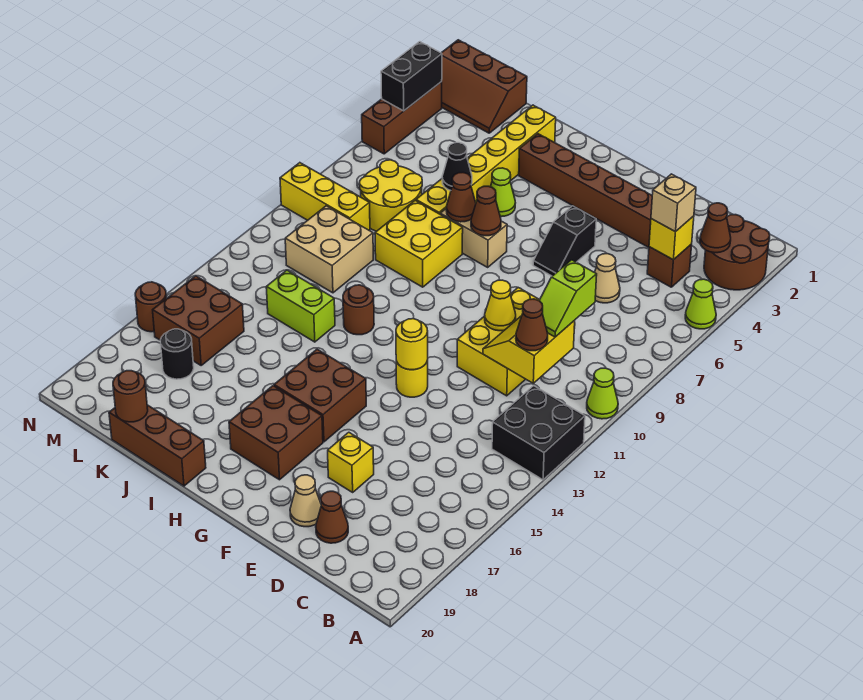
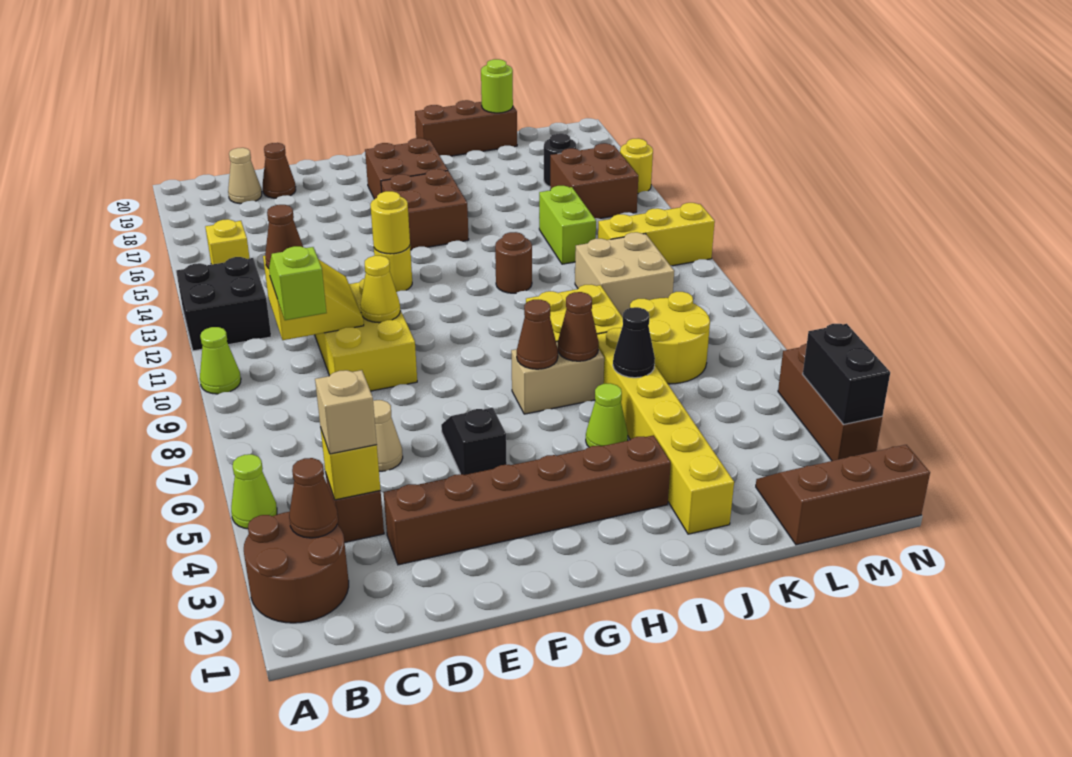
yellow 1x1 brick [328,432,374,492] -> yellow 1x1 brick moved to [205,219,250,265]
tan 1x1 cone [290,475,321,527] -> tan 1x1 cone moved to [228,148,262,204]
lime 1x2 brick [266,270,335,342] -> lime 1x2 brick turned to [539,186,596,264]
brown 1x1 round brick [113,371,148,422] -> lime 1x1 round brick [481,59,513,113]
yellow 1x3 brick [280,163,370,230] -> yellow 1x3 brick moved to [598,203,715,266]
brown 1x1 round brick [135,282,166,332] -> yellow 1x1 round brick [620,138,653,194]

